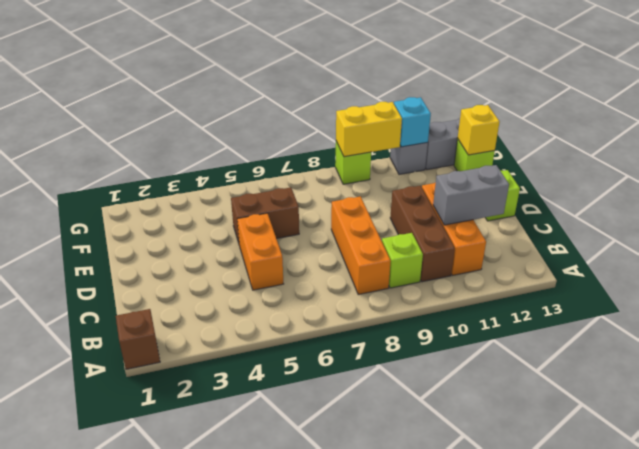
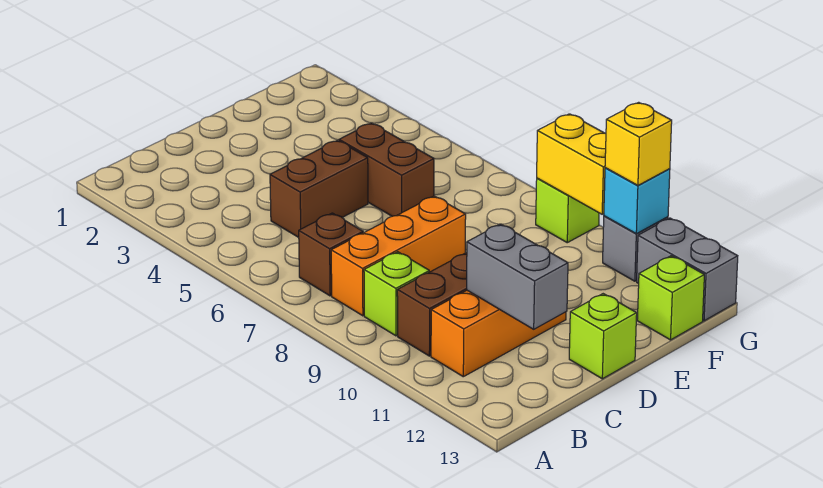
brown 1x1 brick [116,309,160,369] -> brown 1x1 brick moved to [299,213,363,296]
orange 1x2 brick [237,213,283,290] -> brown 1x2 brick [270,140,368,237]
yellow 1x1 brick [458,105,499,155] -> yellow 1x1 brick moved to [605,102,672,186]

